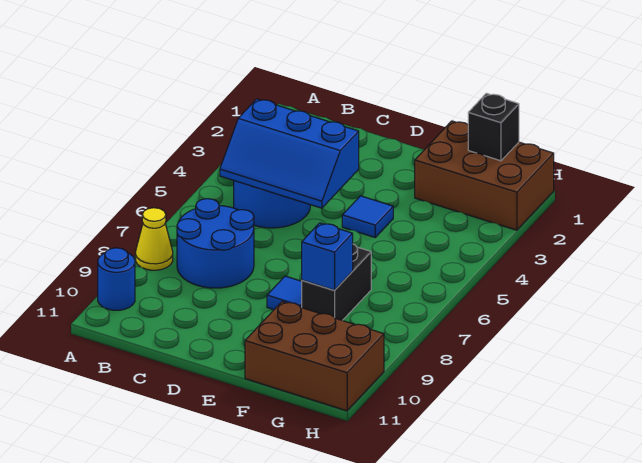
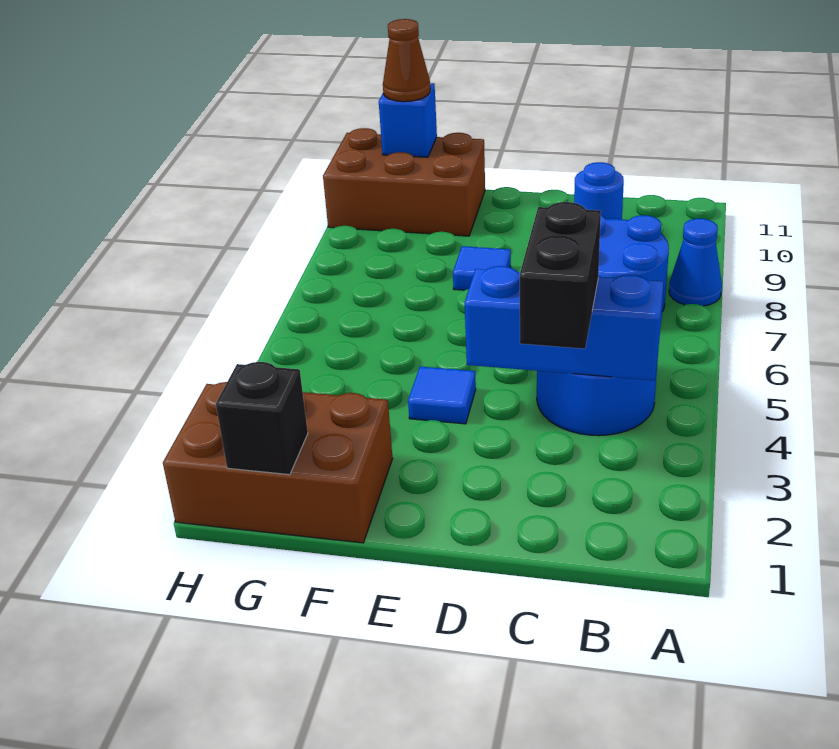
yellow 1x1 cone [136,208,173,270] -> blue 1x1 cone [669,219,722,306]
blue 1x1 round brick [98,248,135,310] -> blue 1x1 round brick moved to [574,162,624,219]
black 1x2 brick [302,244,371,320] -> black 1x2 brick moved to [520,202,601,349]
blue 1x1 brick [302,223,353,290] -> blue 1x1 brick moved to [379,83,437,157]
none -> brown 1x1 cone [383,19,430,102]

